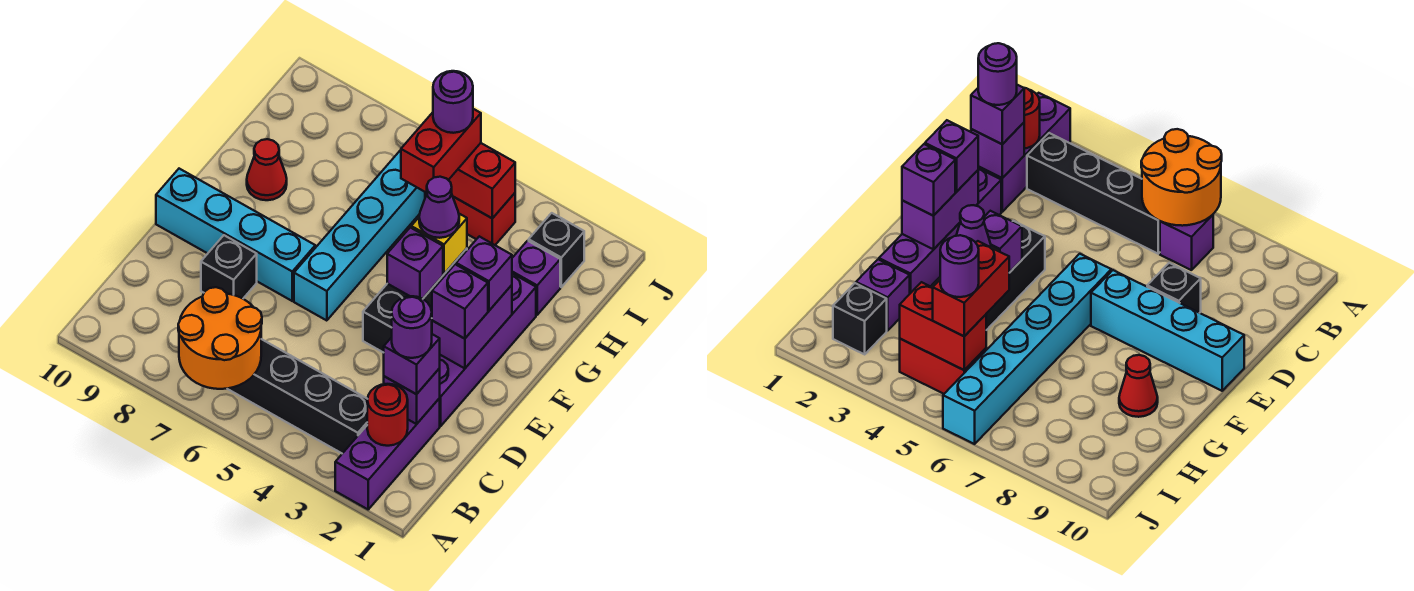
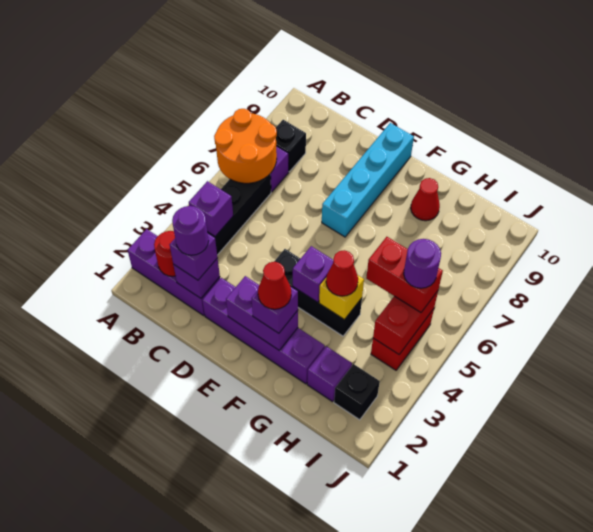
black 1x1 brick [201,235,257,299] -> black 1x1 brick moved to [276,120,306,172]
purple 1x1 brick [432,264,488,339] -> purple 1x1 brick moved to [189,181,233,236]
cyan 1x6 brick [294,150,425,321] -> none
none -> red 1x1 cone [258,262,291,309]
purple 1x1 cone [419,177,459,238] -> red 1x1 cone [326,250,358,296]

